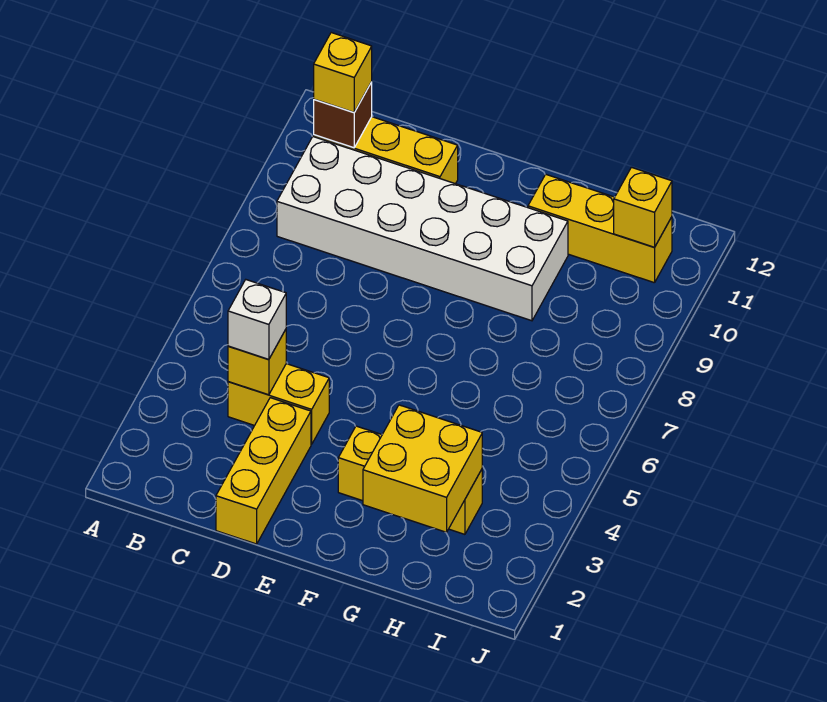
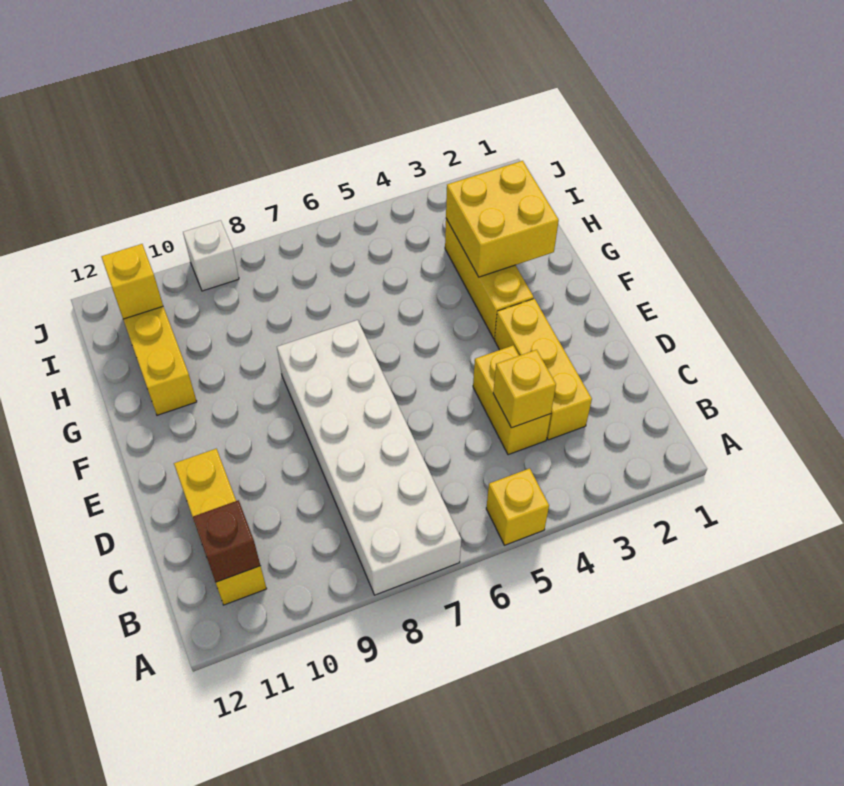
white 2x6 brick [277,137,568,321] -> white 2x6 brick moved to [277,320,461,595]
yellow 1x1 brick [314,33,372,112] -> yellow 1x1 brick moved to [486,468,549,545]
white 1x1 brick [228,280,286,360] -> white 1x1 brick moved to [183,220,239,291]
yellow 1x3 brick [216,398,311,544] -> yellow 1x3 brick turned to [494,299,592,440]

